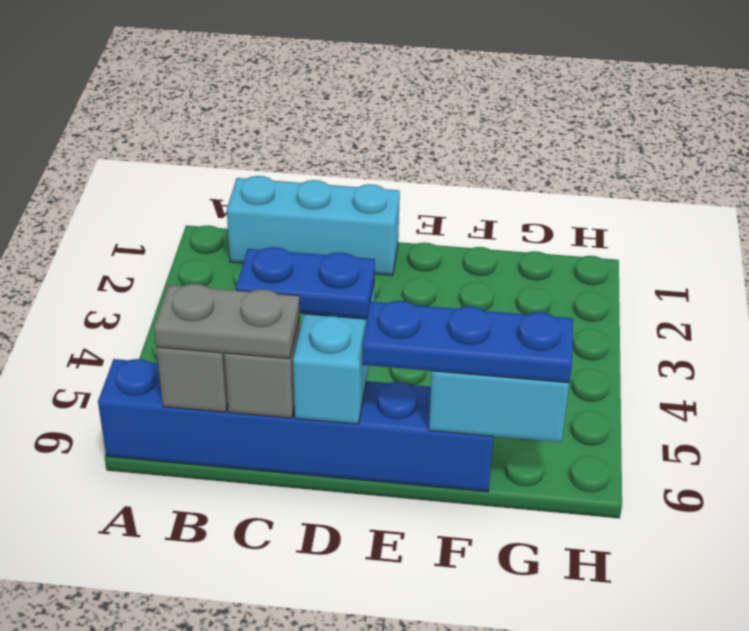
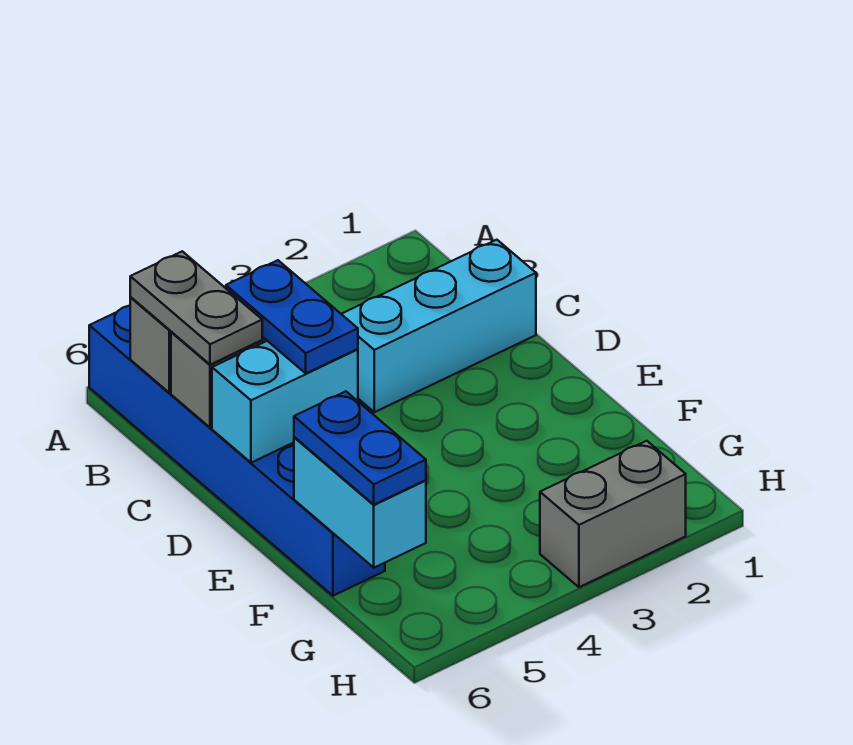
cyan 1x3 brick [227,176,400,275] -> cyan 1x3 brick turned to [342,240,536,412]
blue 1x3 plate [362,301,573,383] -> blue 1x2 plate [294,391,426,505]
none -> grey 1x2 brick [540,441,686,587]

